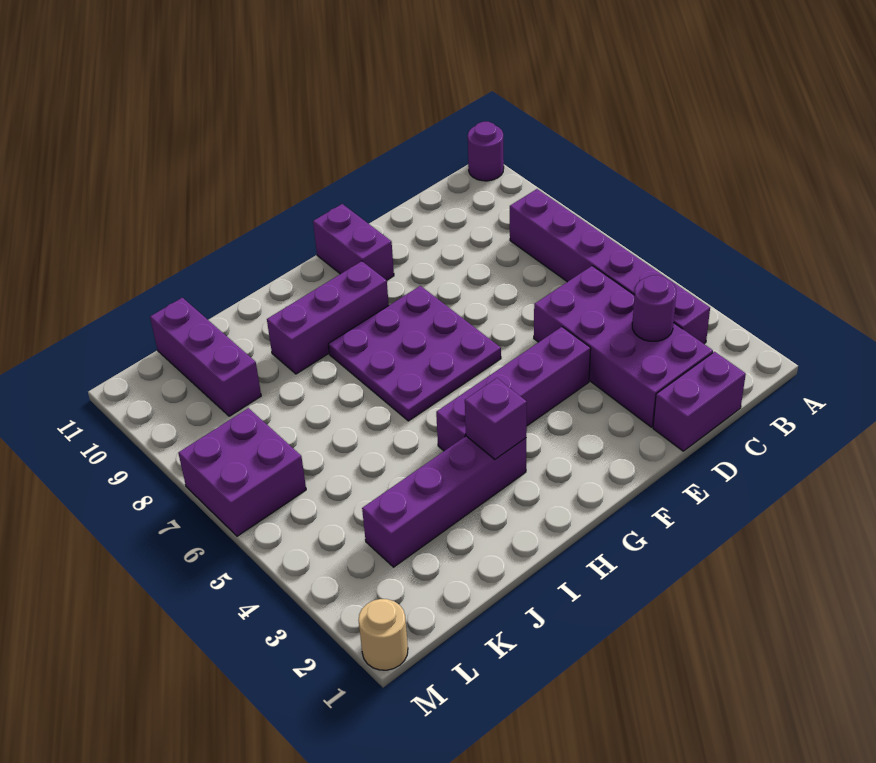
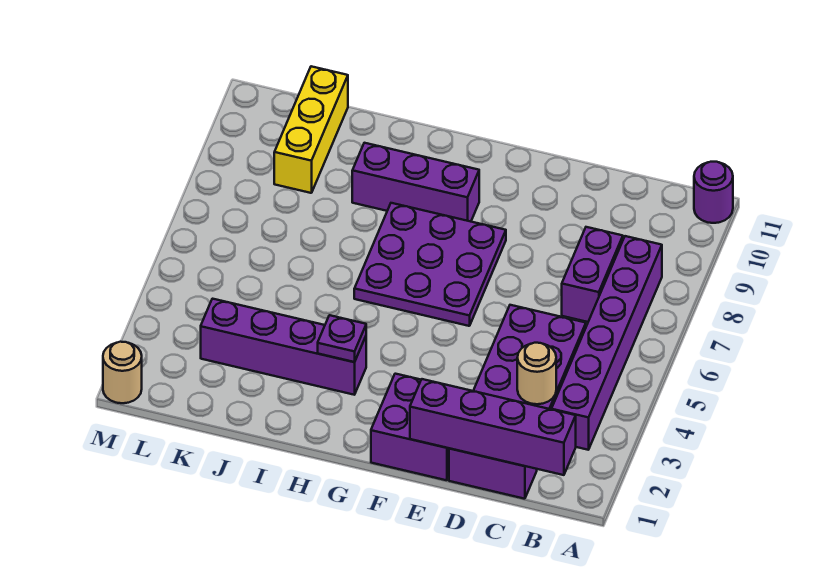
purple 1x1 round brick [632,275,676,341] -> tan 1x1 round brick [517,343,556,404]
purple 1x4 brick [436,327,591,451] -> purple 1x4 brick moved to [410,379,576,475]
purple 1x2 brick [313,204,394,280] -> purple 1x2 brick moved to [562,227,623,322]
purple 1x1 brick [465,378,527,459] -> purple 1x1 plate [318,315,366,362]
purple 1x3 brick [150,298,261,416] -> yellow 1x3 brick [274,66,348,193]
purple 2x2 brick [178,408,306,536] -> purple 2x2 brick moved to [371,374,449,480]

